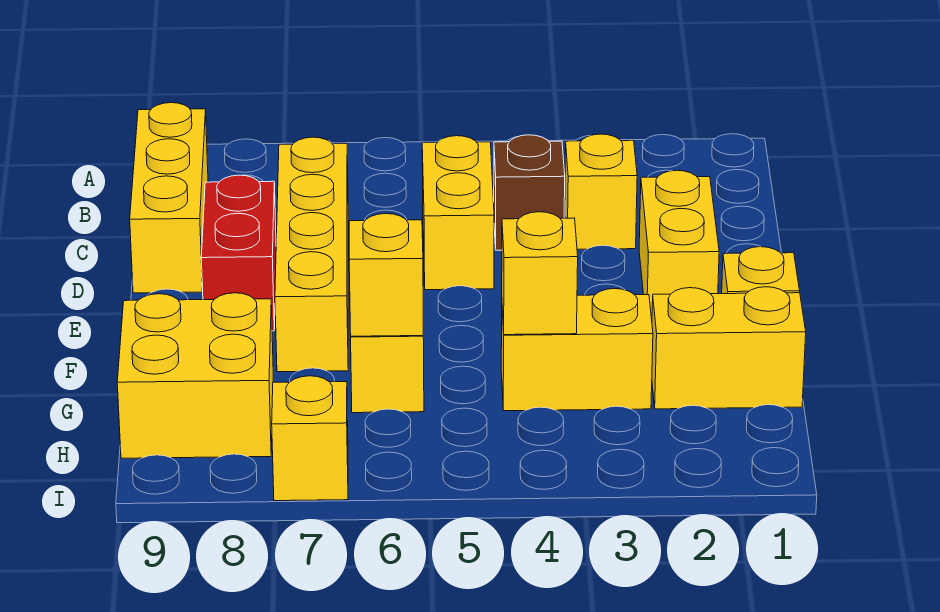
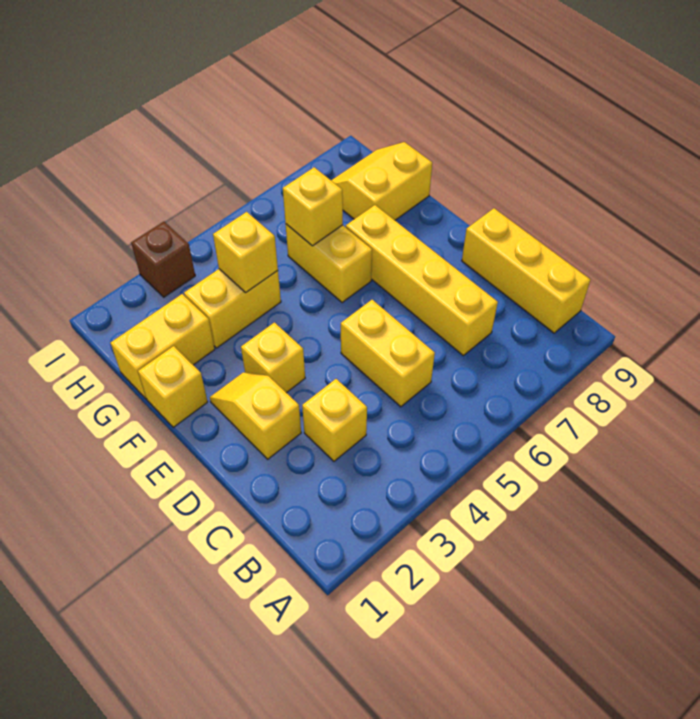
brown 1x1 brick [494,135,565,250] -> brown 1x1 brick moved to [131,222,195,297]
yellow 1x2 brick [639,170,719,319] -> yellow 1x2 slope [210,372,301,459]
red 1x2 brick [201,175,276,331] -> none
yellow 2x2 brick [117,293,273,458] -> yellow 2x2 slope [331,142,432,220]
yellow 1x1 brick [272,376,348,501] -> yellow 1x1 brick moved to [241,322,305,393]

